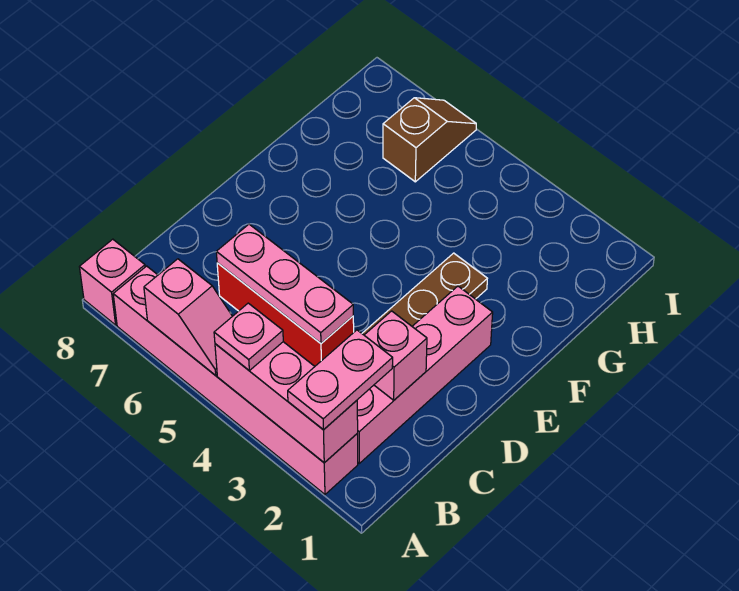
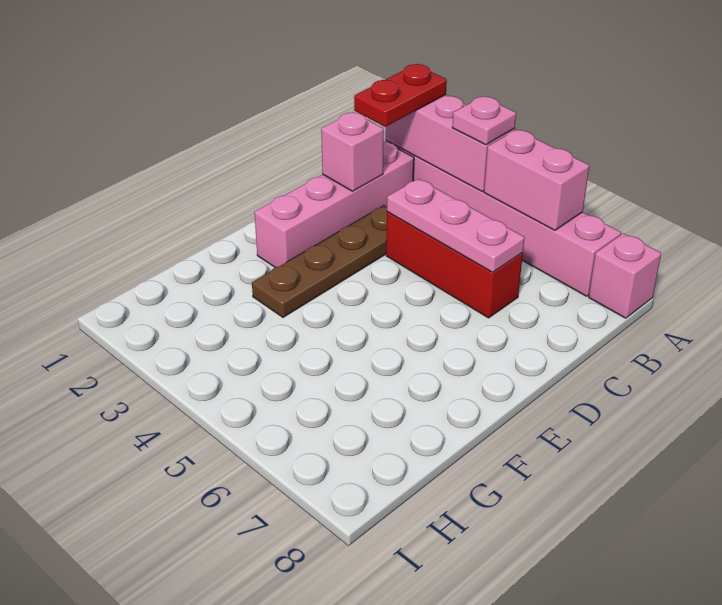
pink 1x2 plate [288,330,393,430] -> red 1x2 plate [354,64,447,127]
pink 1x2 slope [144,259,232,375] -> pink 1x2 brick [484,130,589,230]
brown 1x2 slope [383,98,476,182] -> none

